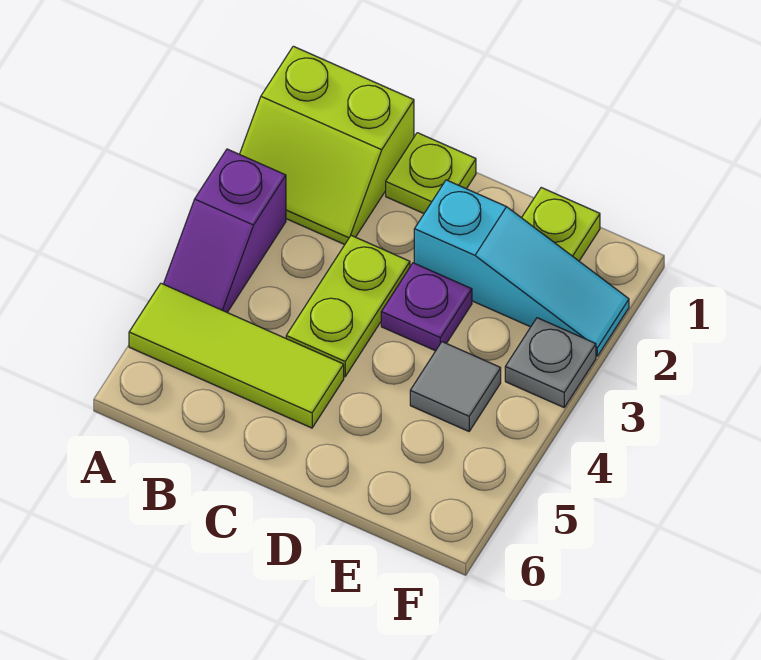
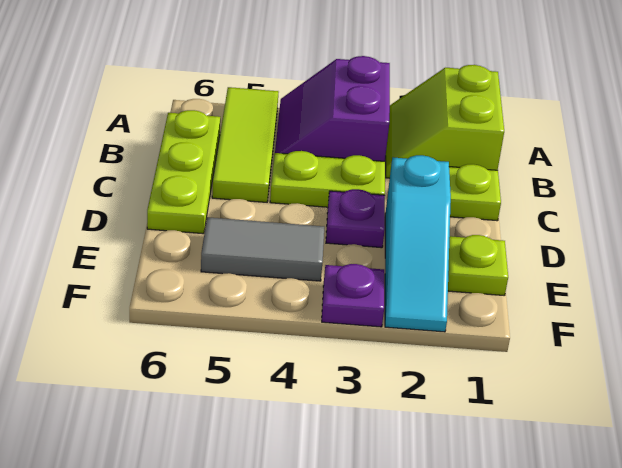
purple 1x2 slope [164,149,286,312] -> purple 2x2 slope [275,56,390,161]
none -> lime 1x3 plate [147,110,220,234]
grey 1x1 tile [410,342,501,431] -> grey 1x2 tile [201,217,324,281]
grey 1x1 plate [505,318,596,407] -> purple 1x1 plate [322,264,384,327]

